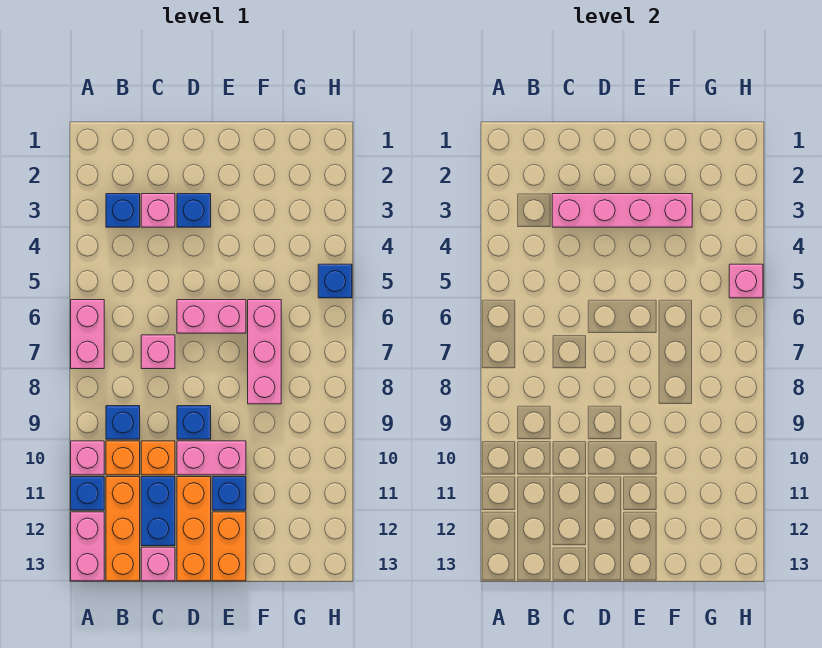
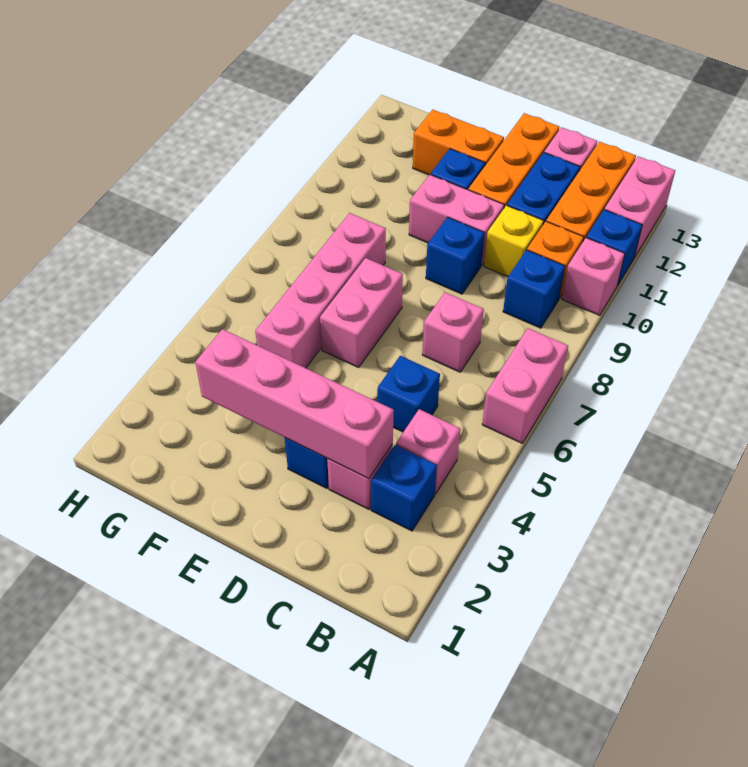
orange 1x1 brick [141,441,175,475] -> yellow 1x1 brick [484,205,544,277]
pink 1x2 brick [177,300,246,333] -> pink 1x2 brick turned to [320,258,403,367]
orange 1x2 brick [212,512,246,581] -> orange 1x2 brick turned to [413,110,504,175]
pink 1x3 brick [248,300,281,404] -> pink 1x4 brick [255,213,386,368]
blue 1x1 brick [318,264,352,298] -> blue 1x1 brick moved to [377,356,440,432]
pink 1x1 brick [729,264,763,298] -> pink 1x1 brick moved to [396,409,460,494]

